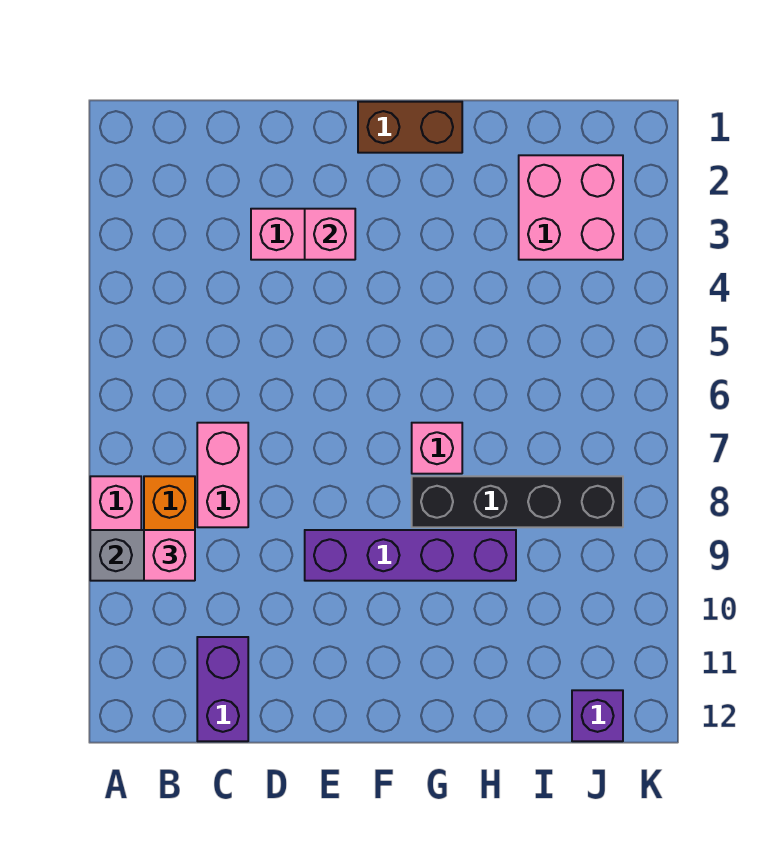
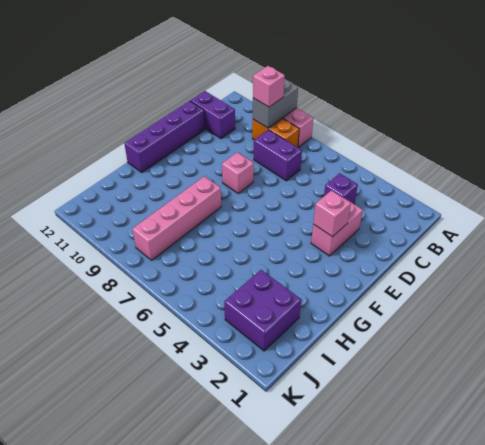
pink 1x2 brick [197,423,248,527] -> purple 1x2 brick [254,130,302,181]
purple 1x4 brick [305,530,516,581] -> purple 1x4 brick moved to [124,101,205,172]
brown 1x2 brick [358,102,462,153] -> none
pink 1x1 brick [412,423,462,474] -> pink 1x1 brick moved to [222,152,254,193]
black 1x4 brick [412,476,623,527] -> pink 1x4 brick [132,176,221,260]
pink 2x2 brick [519,155,623,260] -> purple 2x2 brick [224,270,301,351]
purple 1x1 brick [572,690,623,741] -> purple 1x1 brick moved to [324,173,358,204]

